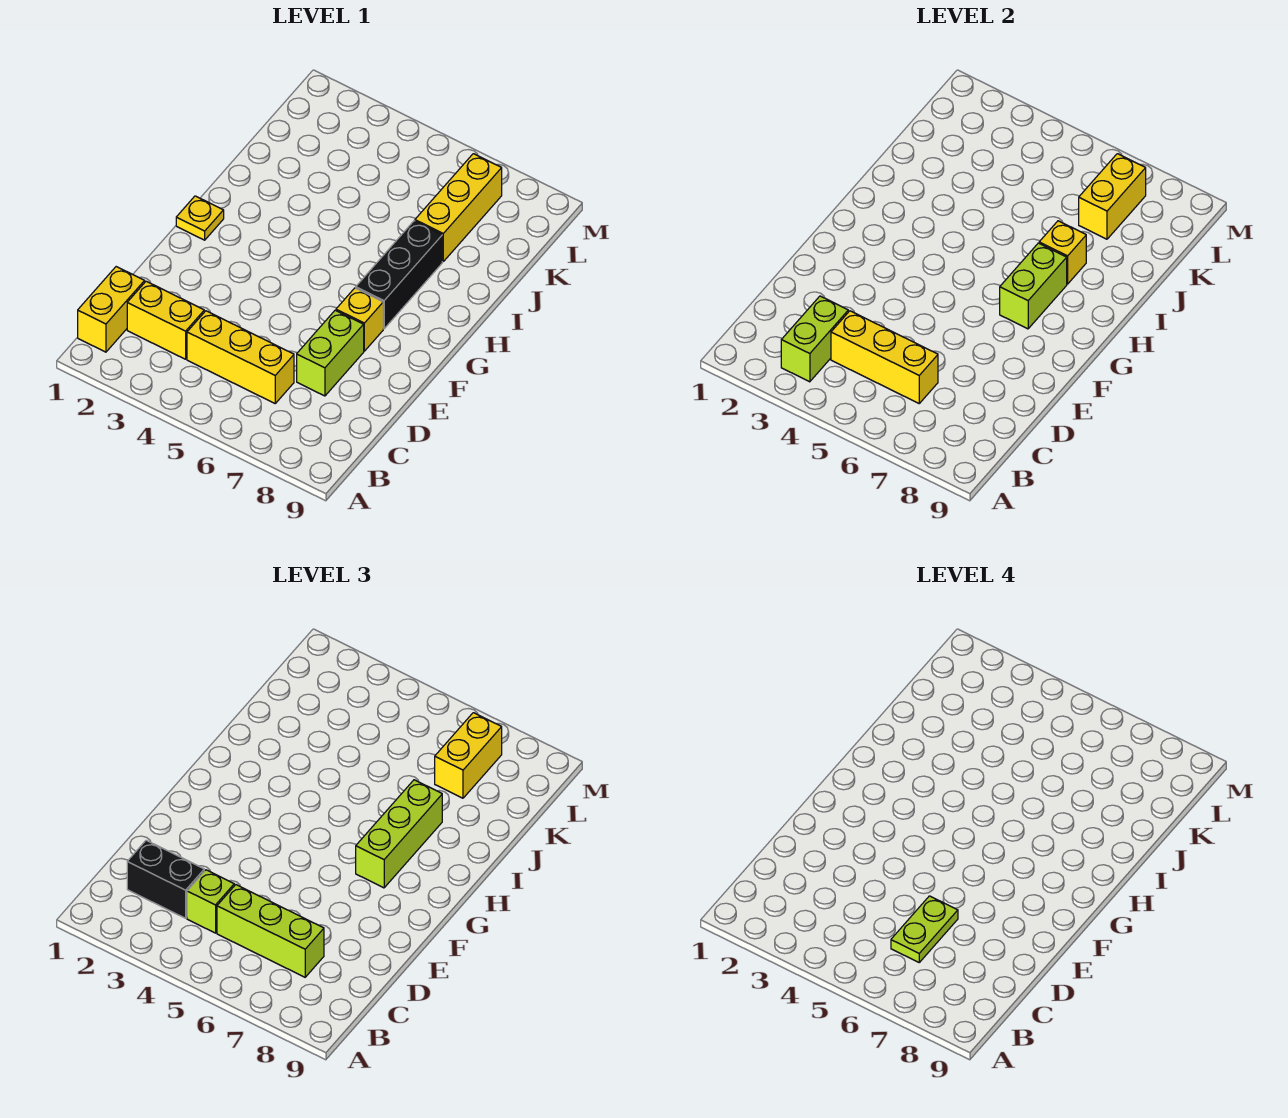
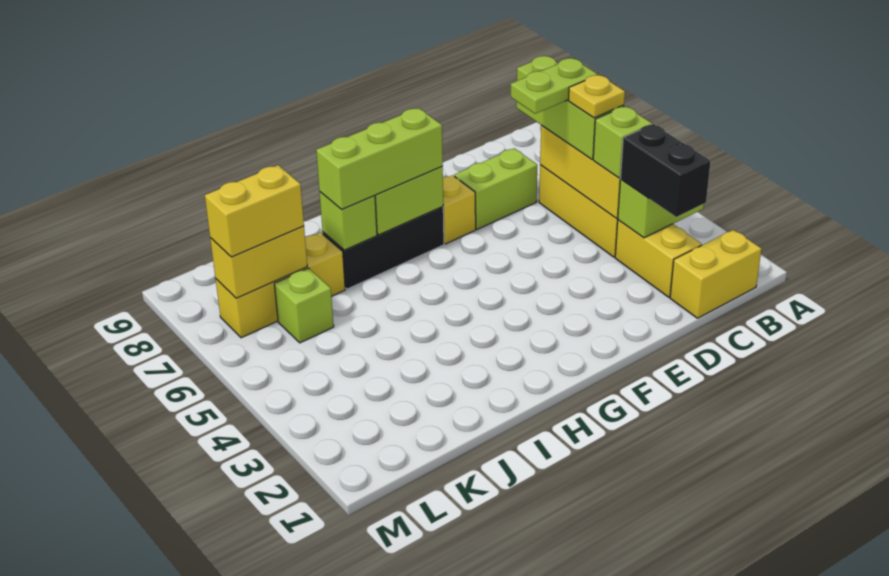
yellow 1x1 plate [176,196,224,240] -> yellow 1x1 plate moved to [568,75,625,118]
yellow 1x1 brick [1039,221,1086,284] -> lime 1x1 brick [320,192,377,250]
none -> lime 1x1 brick [274,268,334,343]

